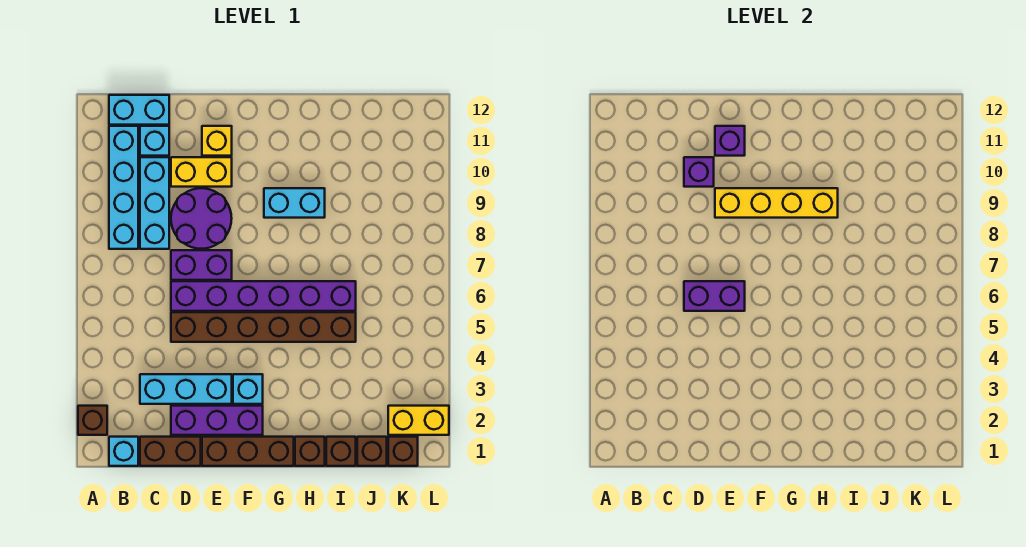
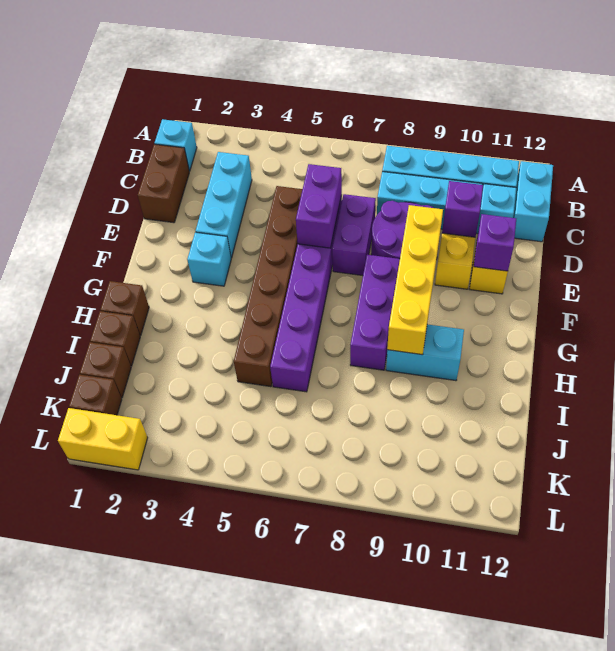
brown 1x1 brick [78,406,107,435] -> none
purple 1x3 brick [171,406,263,435] -> purple 1x3 brick moved to [350,255,400,370]
brown 1x3 brick [202,437,294,466] -> none
cyan 1x2 brick [264,188,325,218] -> cyan 1x2 brick turned to [386,324,464,381]
yellow 1x2 brick [388,406,449,435] -> yellow 1x2 brick turned to [58,408,148,470]

